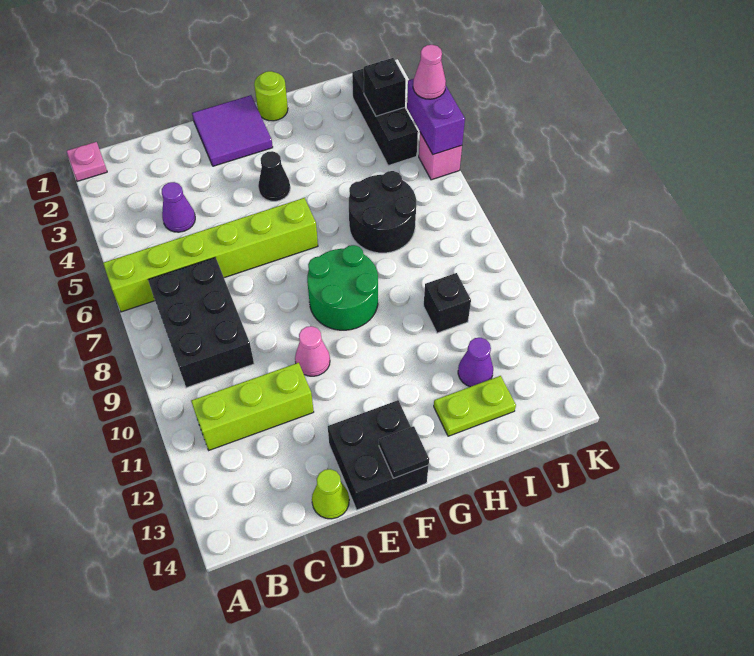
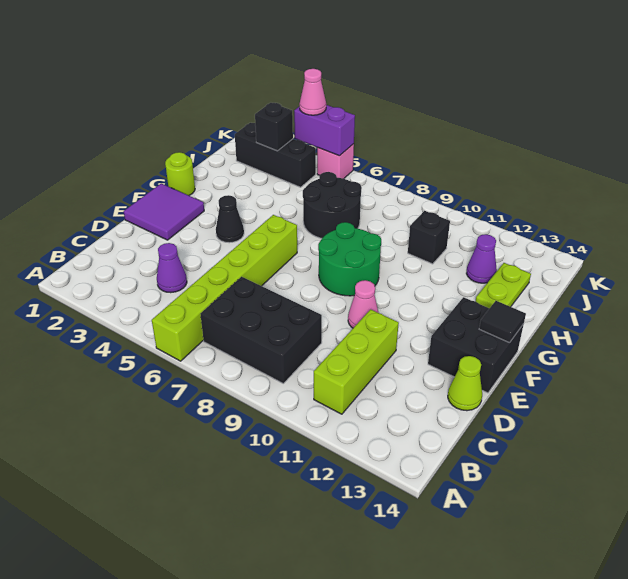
pink 1x1 plate [67,142,107,181] -> none

